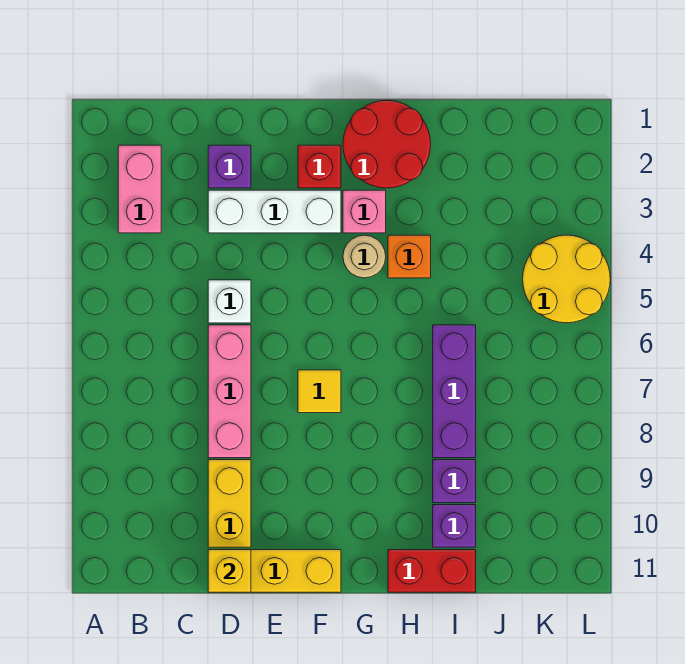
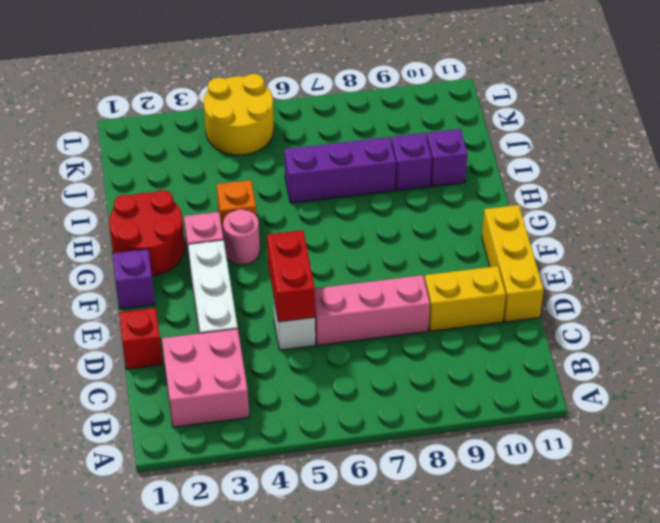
pink 1x2 brick [118,145,161,233] -> pink 2x2 brick [162,329,249,427]
purple 1x1 brick [208,145,251,188] -> purple 1x1 brick moved to [112,249,155,309]
yellow 1x1 brick [208,550,251,592] -> none
red 1x1 brick [298,145,341,188] -> red 1x1 brick moved to [119,308,163,369]
yellow 1x1 tile [298,370,341,413] -> none
tan 1x1 round brick [343,235,386,278] -> pink 1x1 round brick [223,209,260,265]
red 1x2 brick [388,550,476,592] -> red 1x2 brick moved to [267,230,315,322]

